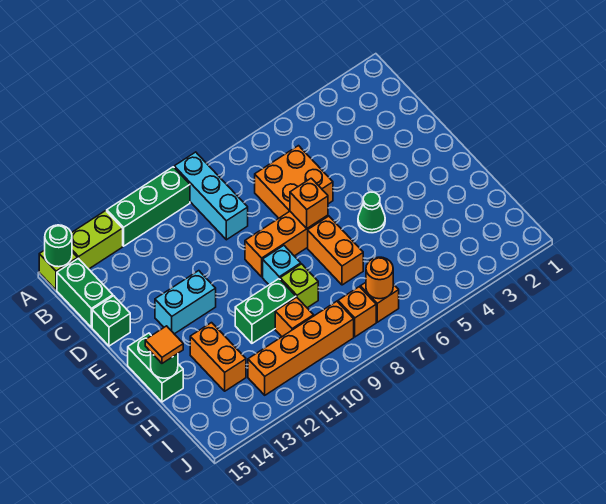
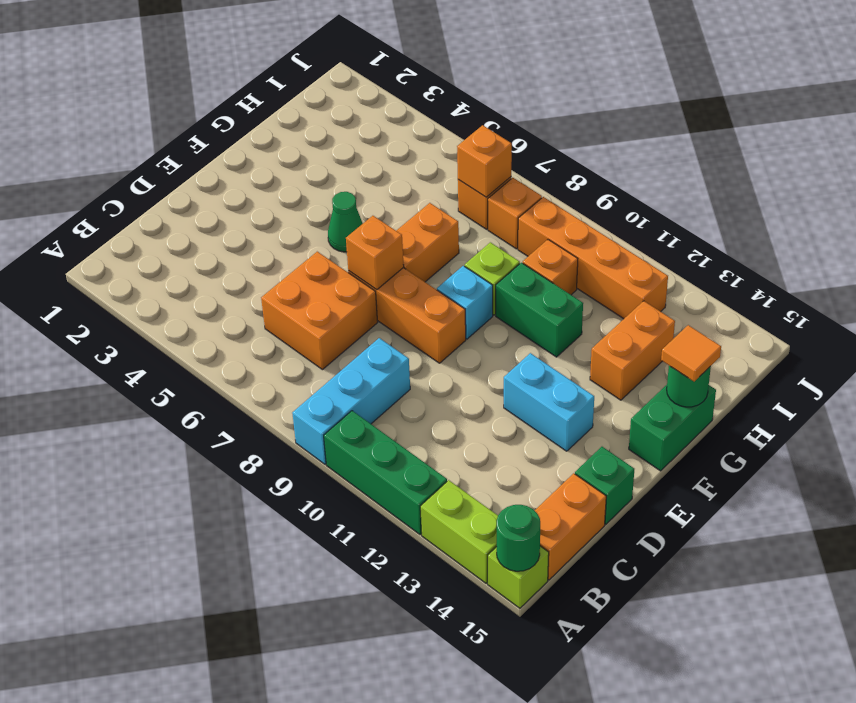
green 1x2 brick [57,258,113,327] -> orange 1x2 brick [535,473,606,580]
orange 1x1 round brick [366,257,393,299] -> orange 1x1 brick [457,125,512,197]

